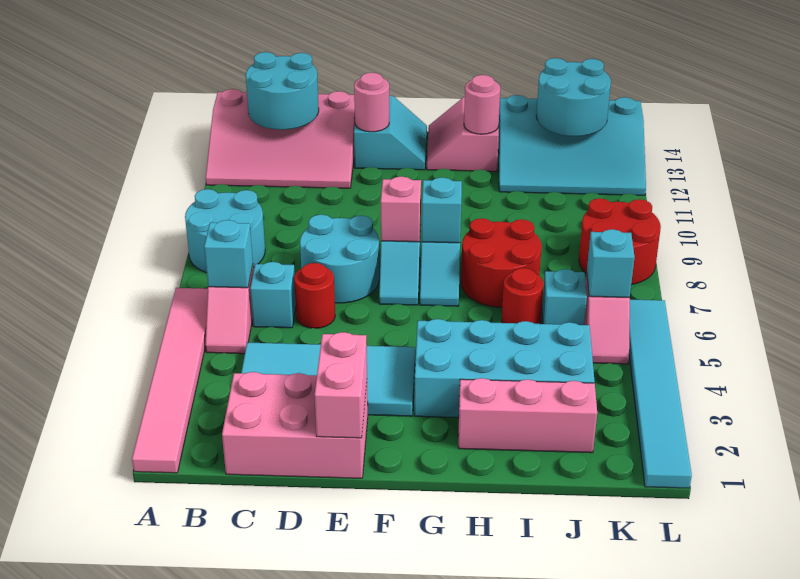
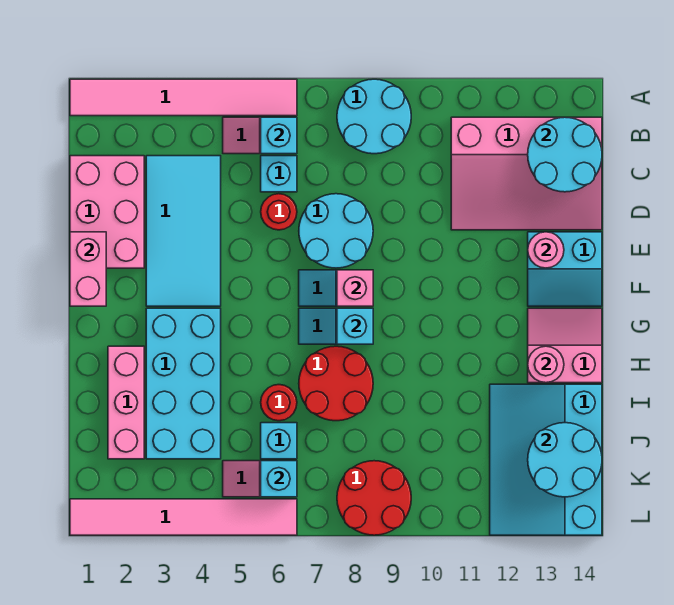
pink 3x4 slope [206,89,355,188] -> pink 3x4 slope turned to [451,117,602,230]
pink 1x2 brick [315,332,367,438] -> pink 1x2 brick turned to [70,232,106,306]
cyan 1x6 tile [629,299,692,488] -> pink 1x6 tile [70,499,297,535]

